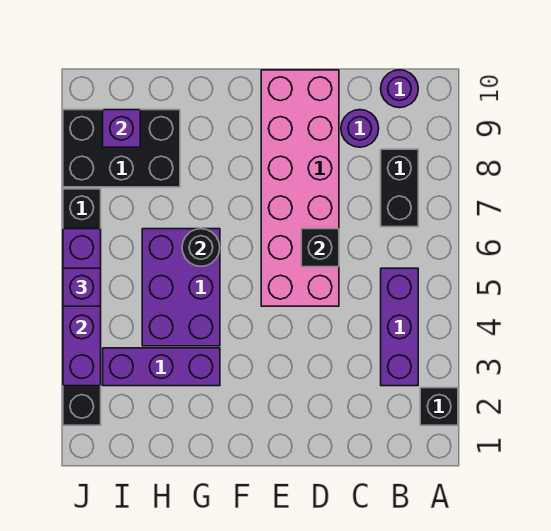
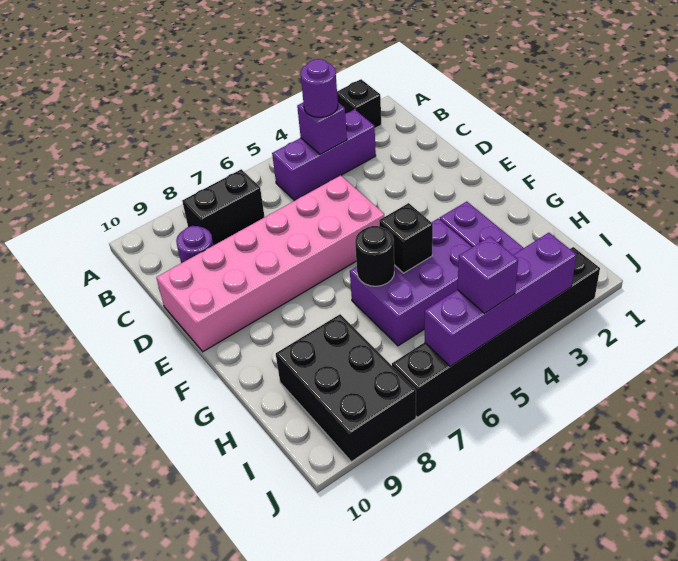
purple 1x1 round brick [381,70,418,108] -> purple 1x1 round brick moved to [301,59,338,117]
black 1x1 brick [301,229,339,267] -> black 1x1 brick moved to [379,203,433,273]
purple 1x1 brick [103,110,140,147] -> purple 1x1 brick moved to [297,103,347,155]

